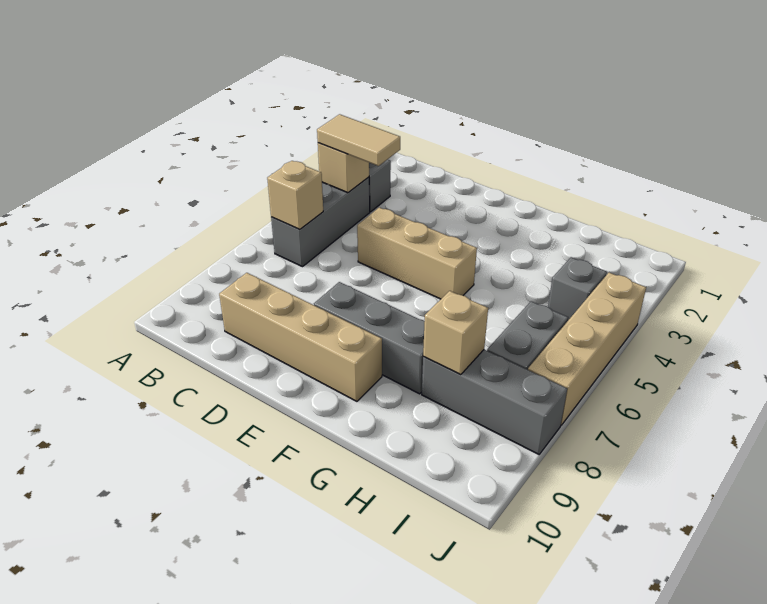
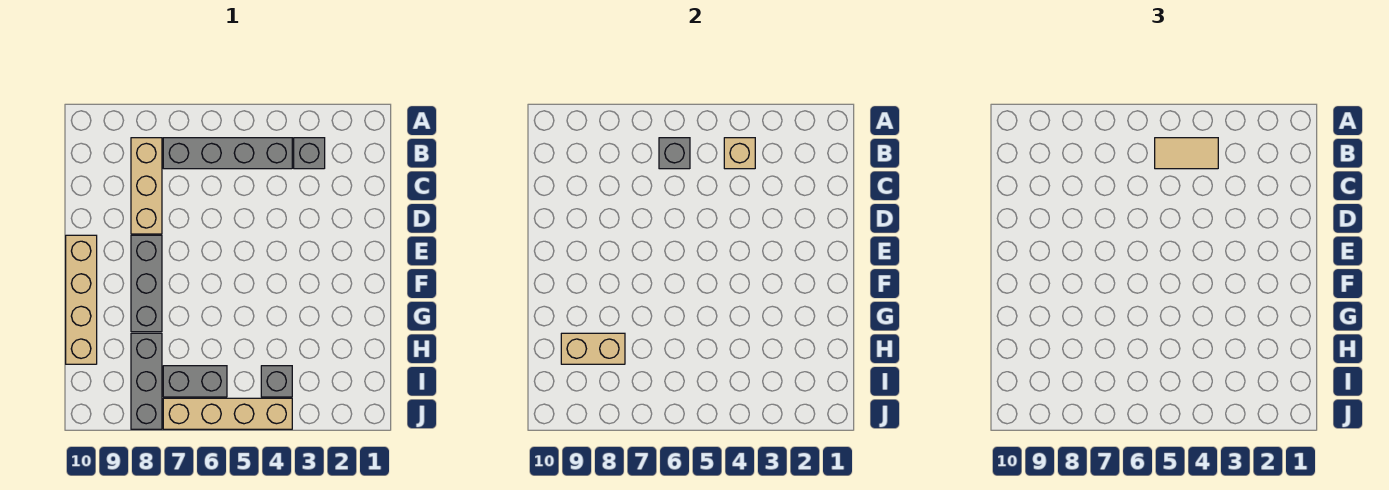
grey 1x3 brick [271,177,370,267] -> grey 1x4 brick [163,138,292,169]
tan 1x2 tile [317,114,400,166] -> tan 1x2 tile turned to [1155,138,1218,169]
tan 1x1 brick [267,161,323,230] -> grey 1x1 brick [659,138,690,169]
tan 1x4 brick [219,273,382,401] -> tan 1x4 brick moved to [66,235,97,364]
tan 1x3 brick [357,207,477,299] -> tan 1x3 brick moved to [131,138,162,234]
tan 1x1 brick [423,291,488,375] -> tan 1x2 brick [561,333,625,364]

